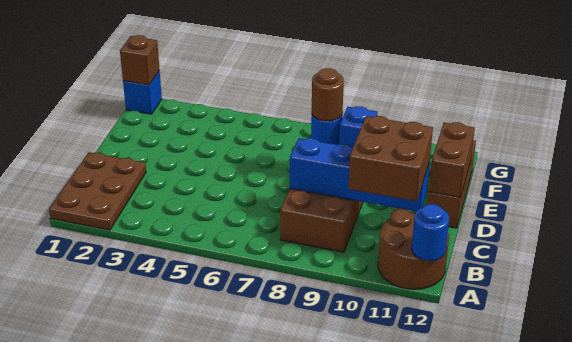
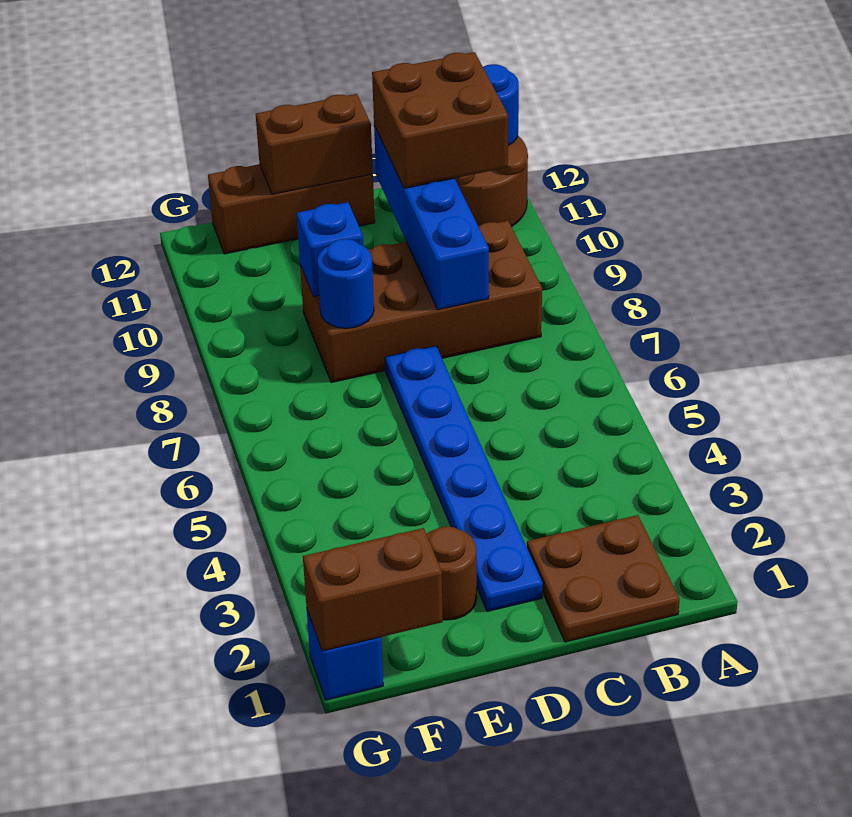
brown 2x3 plate [49,152,146,230] -> brown 2x2 plate [527,515,680,642]
none -> blue 1x6 plate [385,346,543,612]
brown 1x1 round brick [312,68,344,121] -> brown 1x1 round brick moved to [426,527,477,620]
brown 1x1 brick [120,35,160,85] -> brown 1x2 brick [303,528,443,651]

